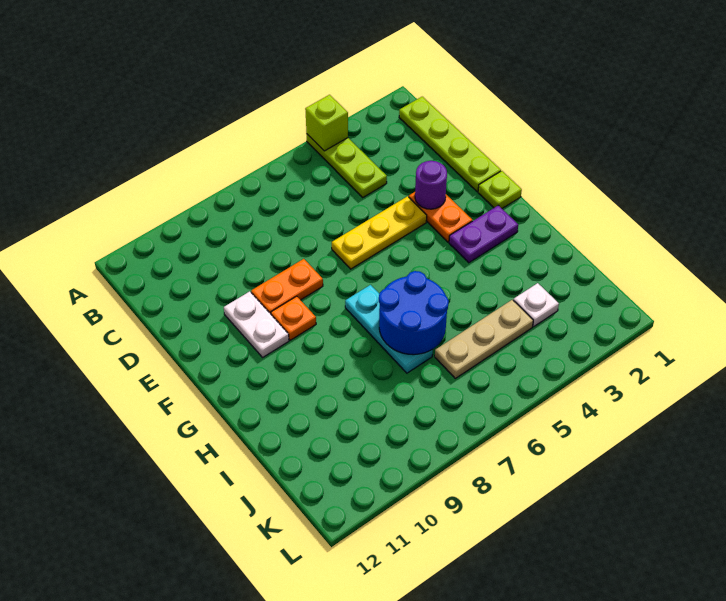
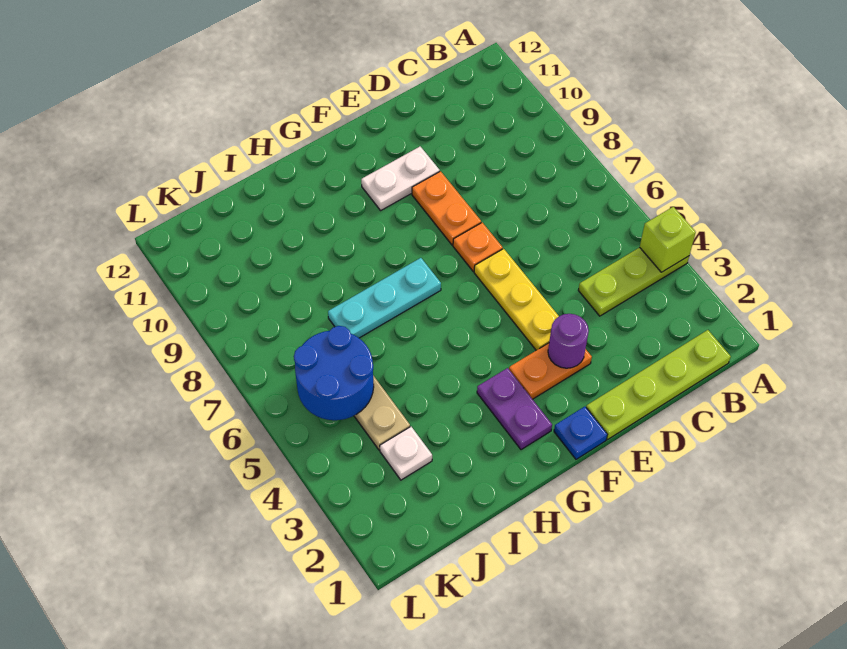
lime 1x1 plate [478,171,522,208] -> blue 1x1 plate [554,407,607,459]
orange 1x1 plate [271,296,316,340] -> orange 1x1 plate moved to [453,223,503,271]
blue 2x2 round brick [379,271,449,355] -> blue 2x2 round brick moved to [294,326,374,420]

